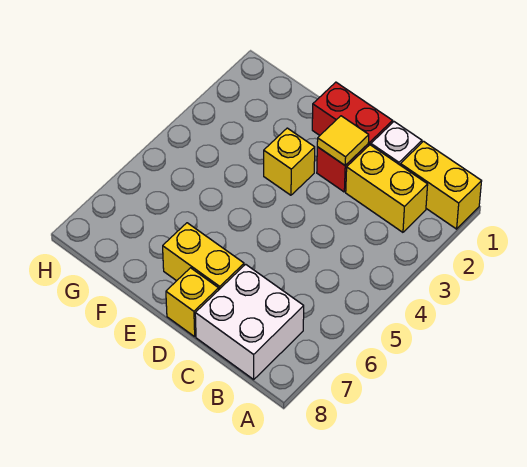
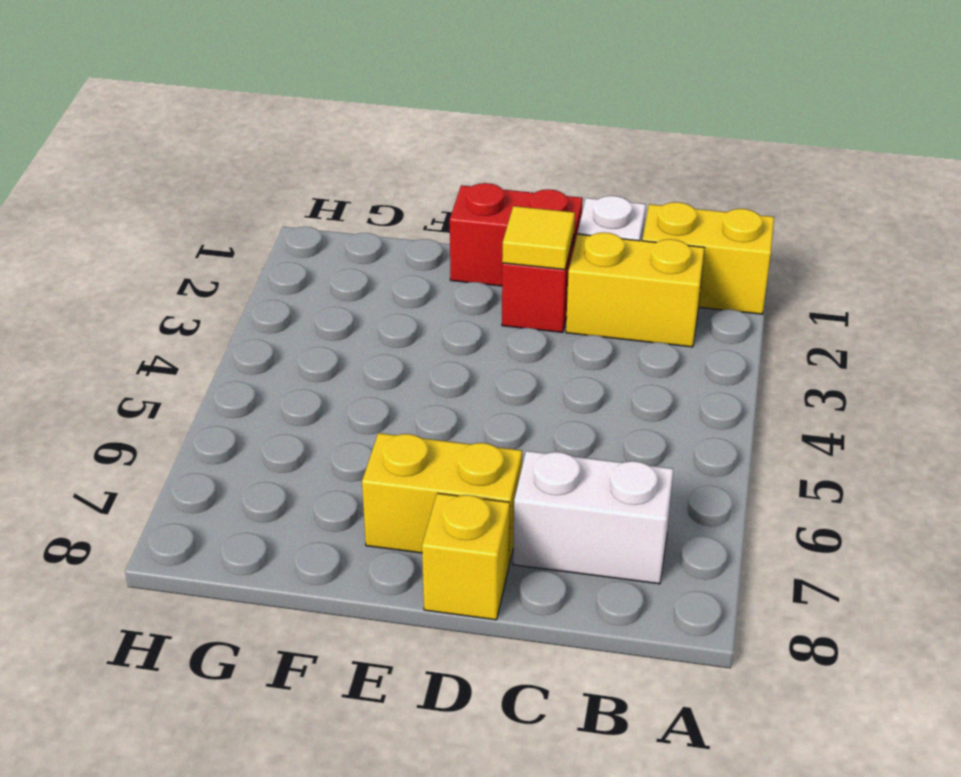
white 2x2 brick [195,264,304,379] -> white 1x2 brick [513,451,673,584]
yellow 1x1 brick [264,128,315,195] -> none

